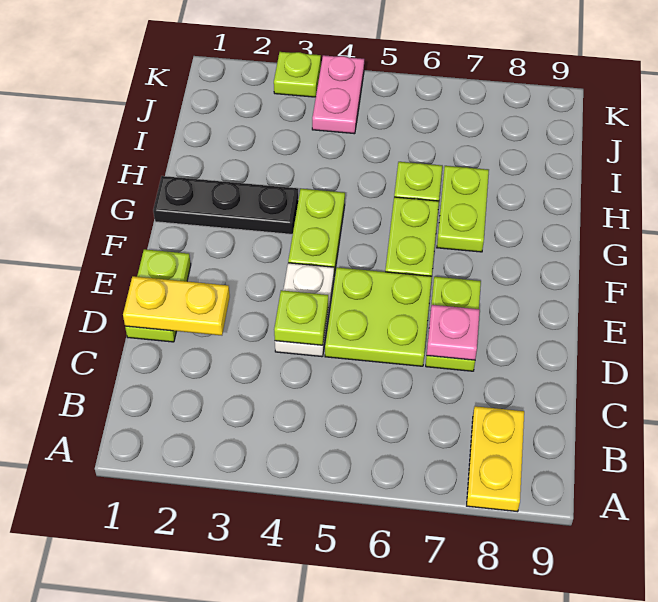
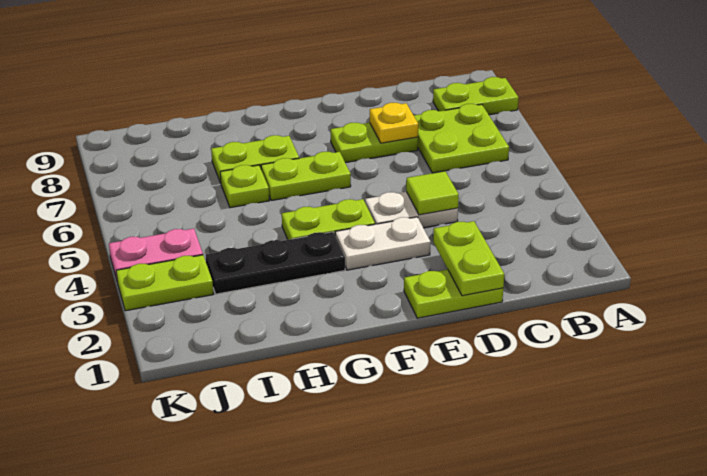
yellow 1x2 plate [467,406,524,512] -> lime 1x2 plate [433,77,519,115]
yellow 1x2 plate [123,276,230,335] -> lime 1x2 plate [433,221,504,296]
lime 1x1 plate [274,290,328,345] -> lime 1x1 tile [406,171,459,215]
lime 2x2 plate [325,267,432,366] -> lime 2x2 plate moved to [414,104,509,173]
pink 1x1 plate [427,305,480,360] -> yellow 1x1 plate [370,103,418,143]
none -> white 1x2 plate [335,217,431,270]
black 1x3 plate [153,176,298,235] -> black 1x3 plate turned to [206,232,345,294]
lime 1x1 plate [274,52,321,97] -> lime 1x2 plate [116,255,213,311]

